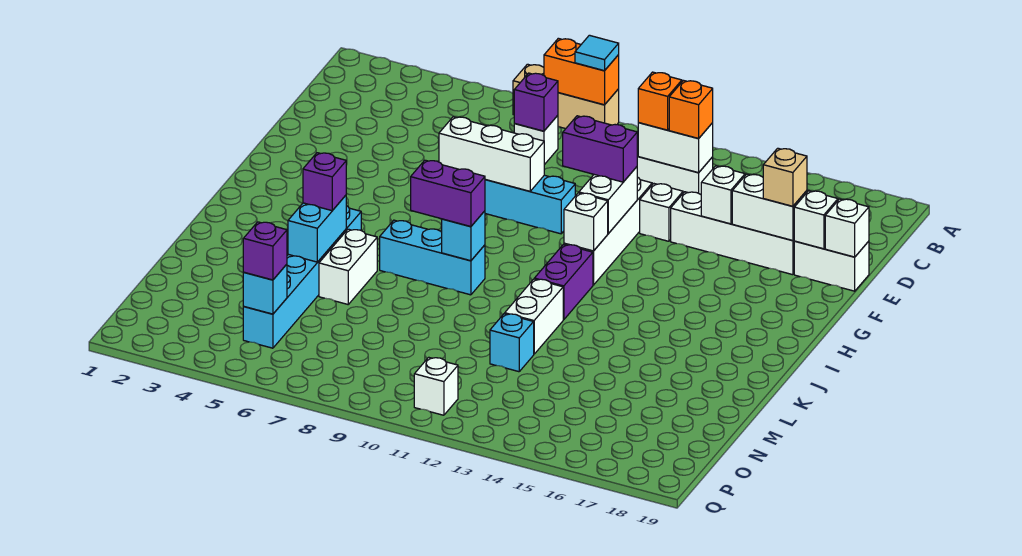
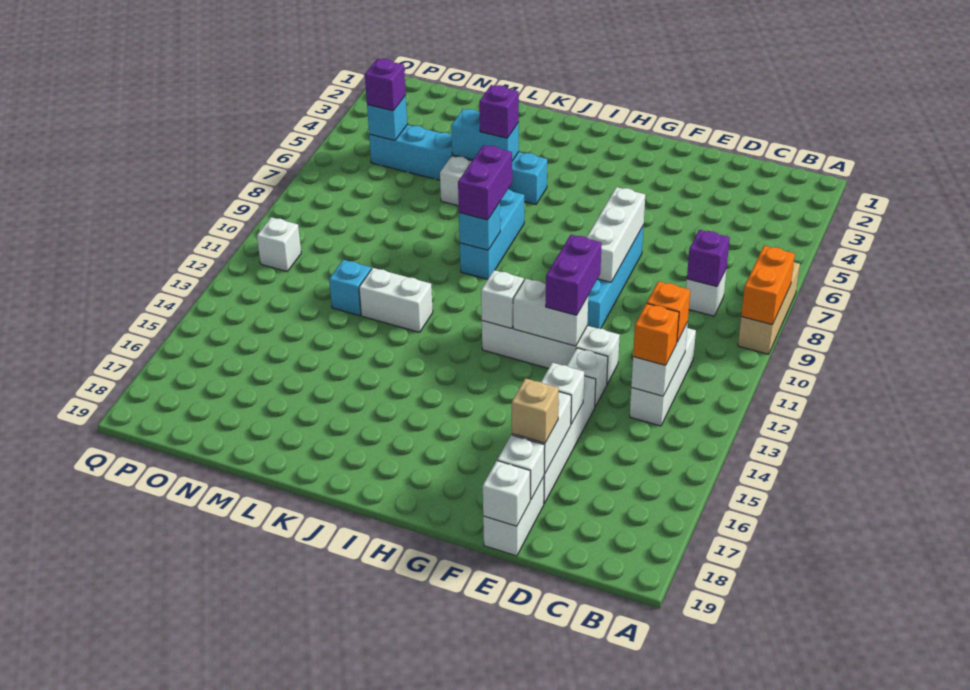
cyan 1x1 tile [575,35,619,71] -> none
purple 1x2 brick [534,244,593,320] -> none

